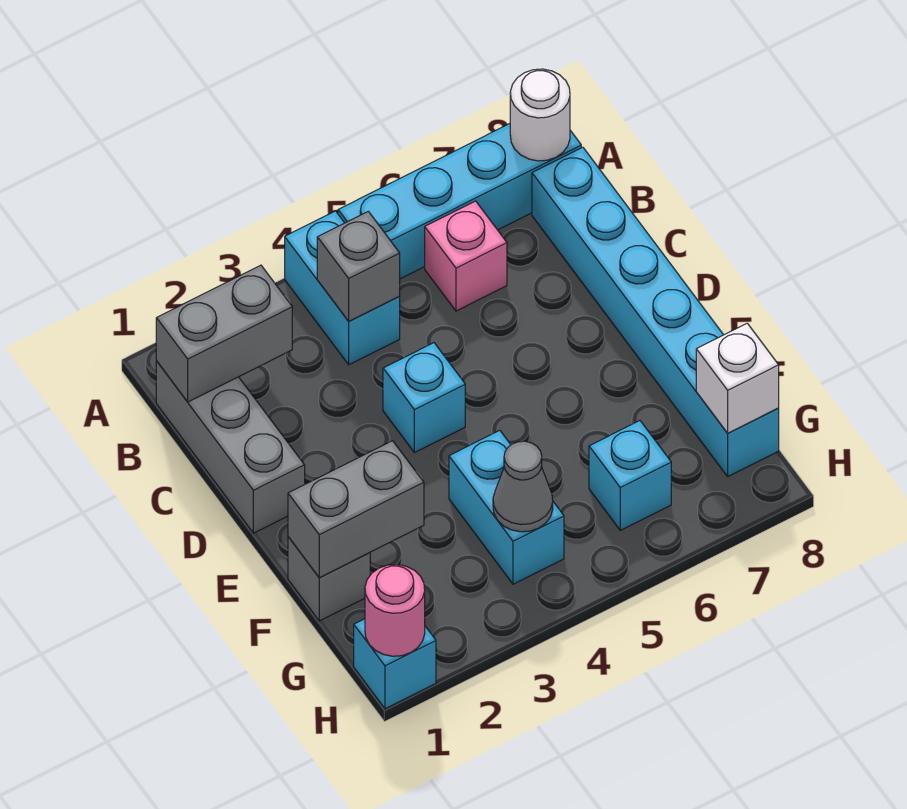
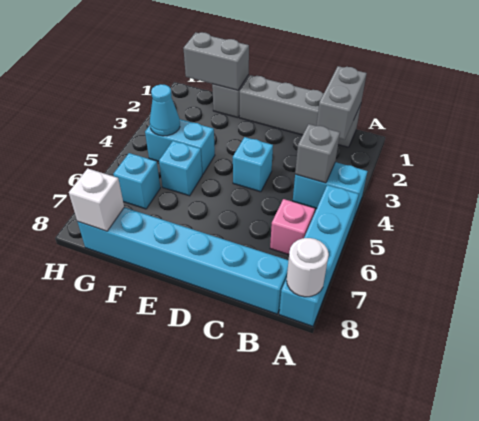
grey 1x3 brick [156,361,305,533] -> grey 1x4 brick [240,75,361,147]
grey 1x2 brick [288,441,424,578] -> grey 1x2 brick turned to [183,32,249,90]
grey 1x1 cone [493,441,553,532] -> cyan 1x1 cone [150,84,180,136]
cyan 1x1 brick [354,619,436,709] -> cyan 1x1 brick moved to [159,141,202,196]
pink 1x1 round brick [365,565,425,656] -> none

